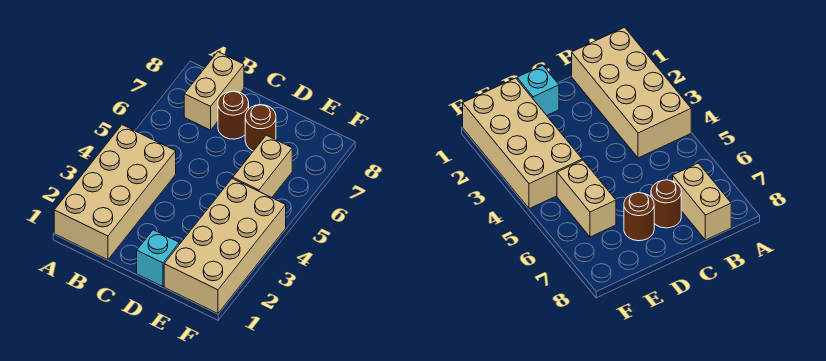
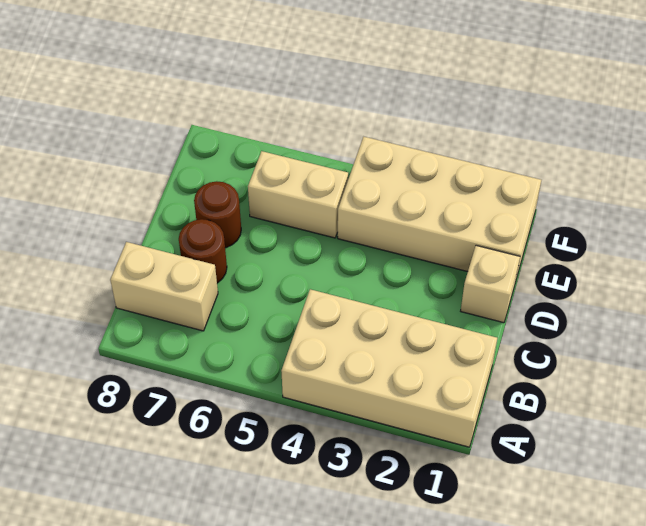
cyan 1x1 brick [137,230,179,287] -> tan 1x1 brick [461,245,520,323]

